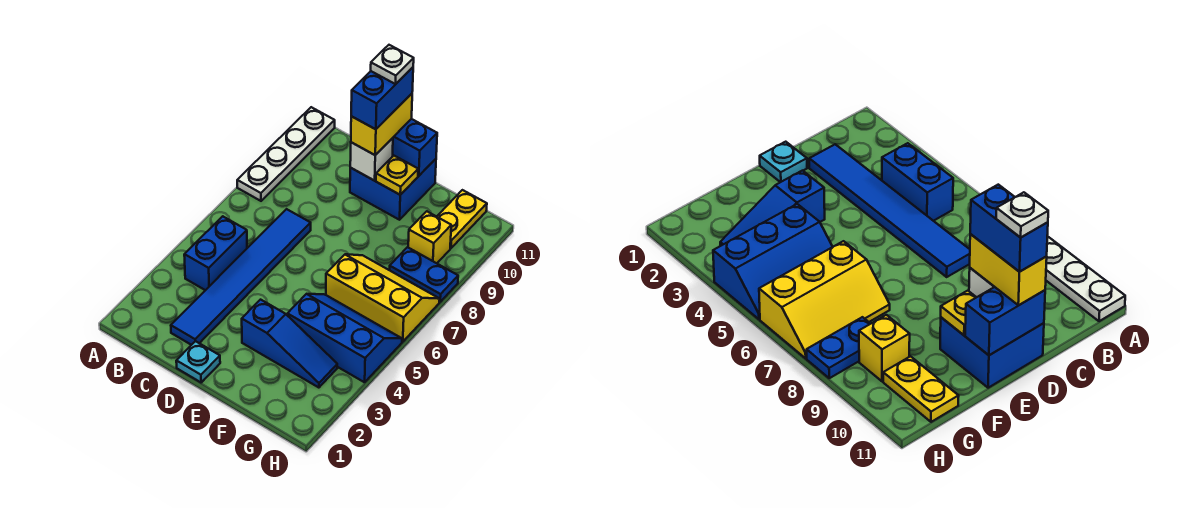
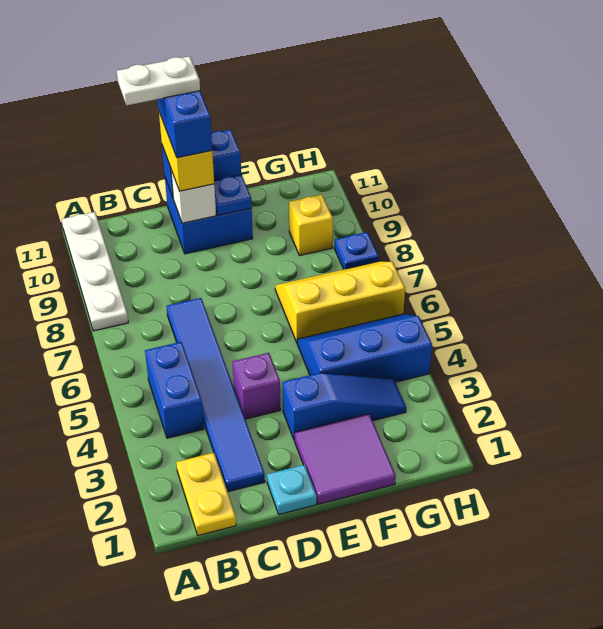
none -> purple 1x1 brick [233,353,281,419]
white 1x1 plate [371,45,414,84] -> white 1x2 plate [117,56,200,105]
none -> purple 2x2 tile [295,414,396,504]
yellow 1x1 plate [376,156,418,195] -> blue 1x1 plate [214,175,252,215]
blue 1x2 plate [390,247,458,302] -> blue 1x1 plate [334,232,379,269]
yellow 1x2 plate [437,190,487,248] -> yellow 1x2 plate moved to [176,453,236,535]

